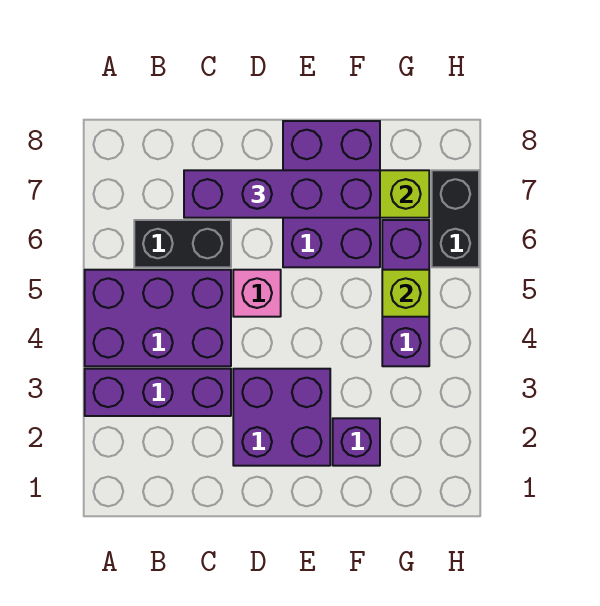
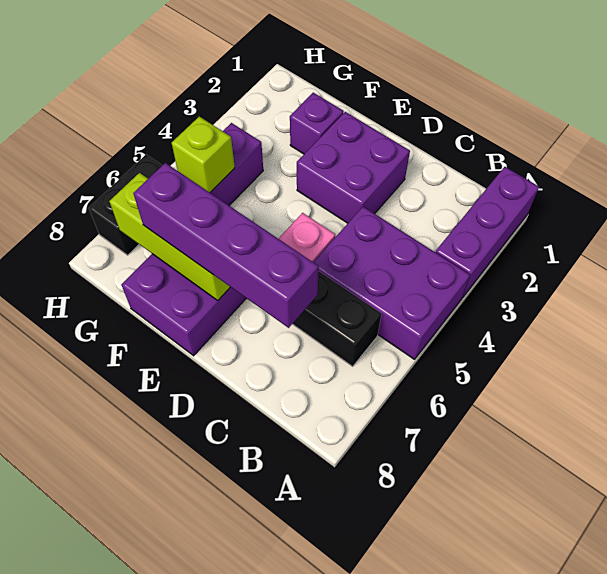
purple 1x3 brick [85,369,231,416] -> purple 1x3 brick turned to [436,167,539,298]

